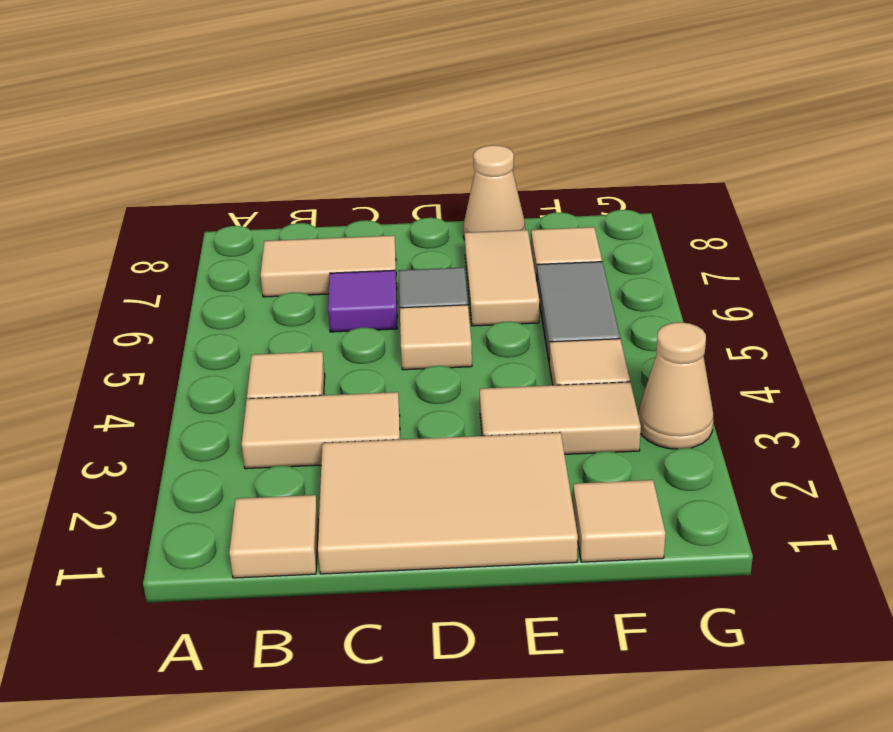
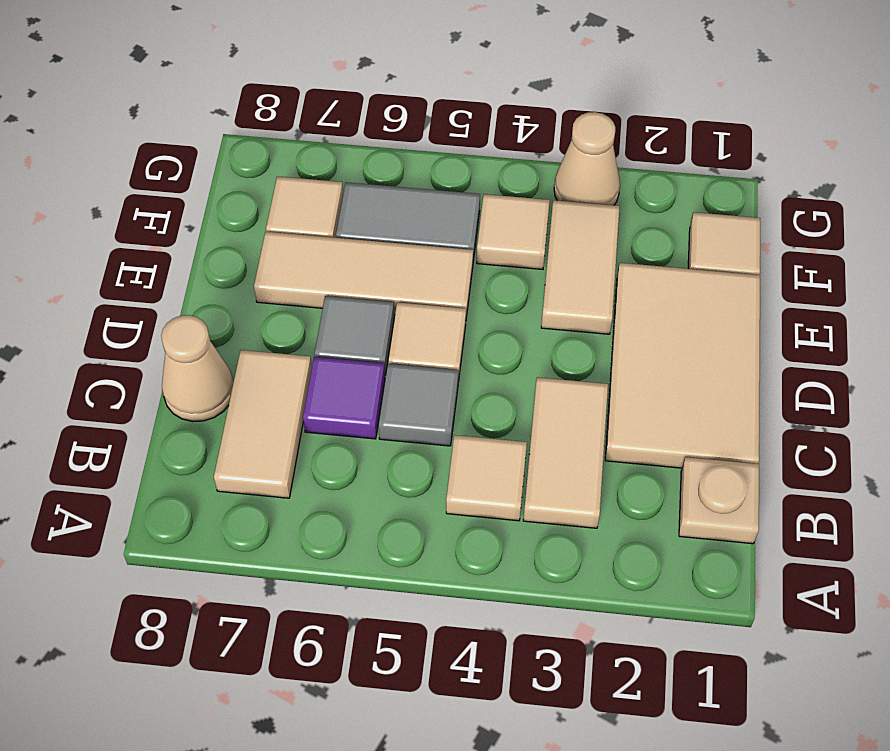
tan 1x1 tile [229,495,318,578] -> tan 1x1 plate [679,457,759,544]
none -> grey 1x1 tile [379,364,458,446]
tan 1x2 tile [465,230,539,326] -> tan 1x3 tile [254,232,473,318]
tan 1x1 cone [463,145,525,240] -> tan 1x1 cone moved to [161,315,234,422]

